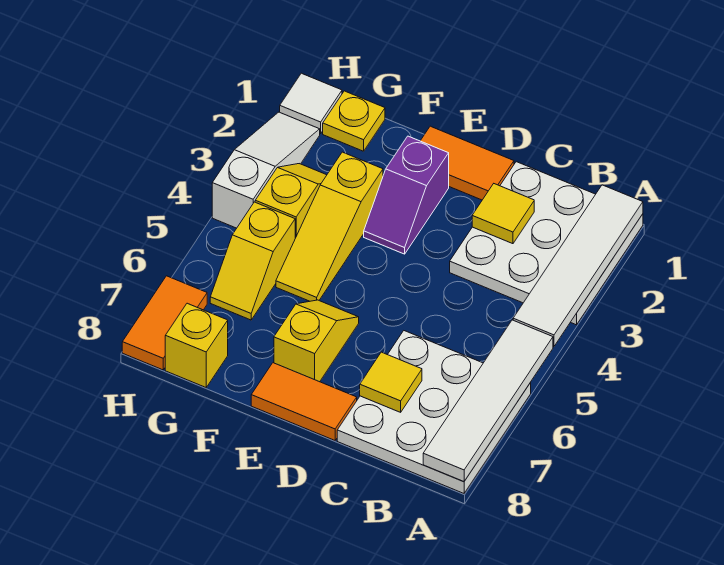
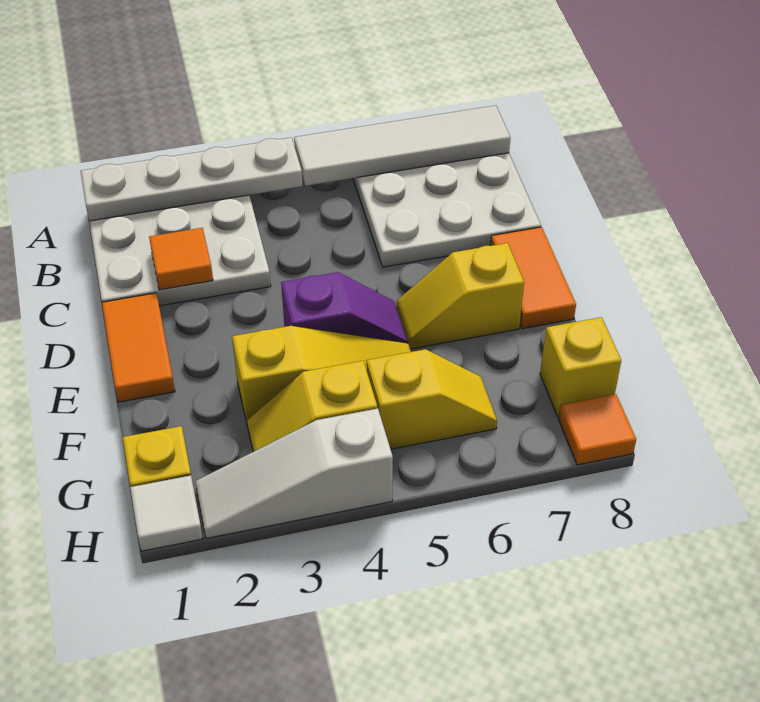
white 1x4 tile [513,185,643,346] -> white 1x4 plate [81,138,303,221]
yellow 1x1 tile [472,184,534,244] -> orange 1x1 tile [149,228,213,290]
yellow 1x1 tile [360,352,422,412] -> none
purple 1x2 slope [364,136,449,254] -> purple 1x2 slope moved to [281,272,407,343]
orange 1x2 tile [122,276,207,370] -> orange 1x1 tile [559,394,636,465]

